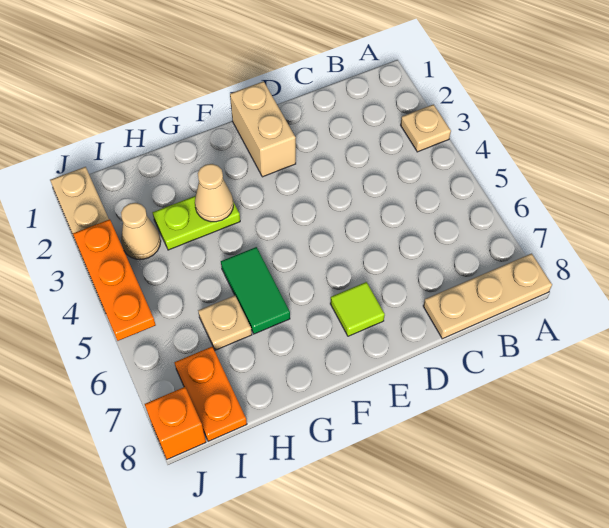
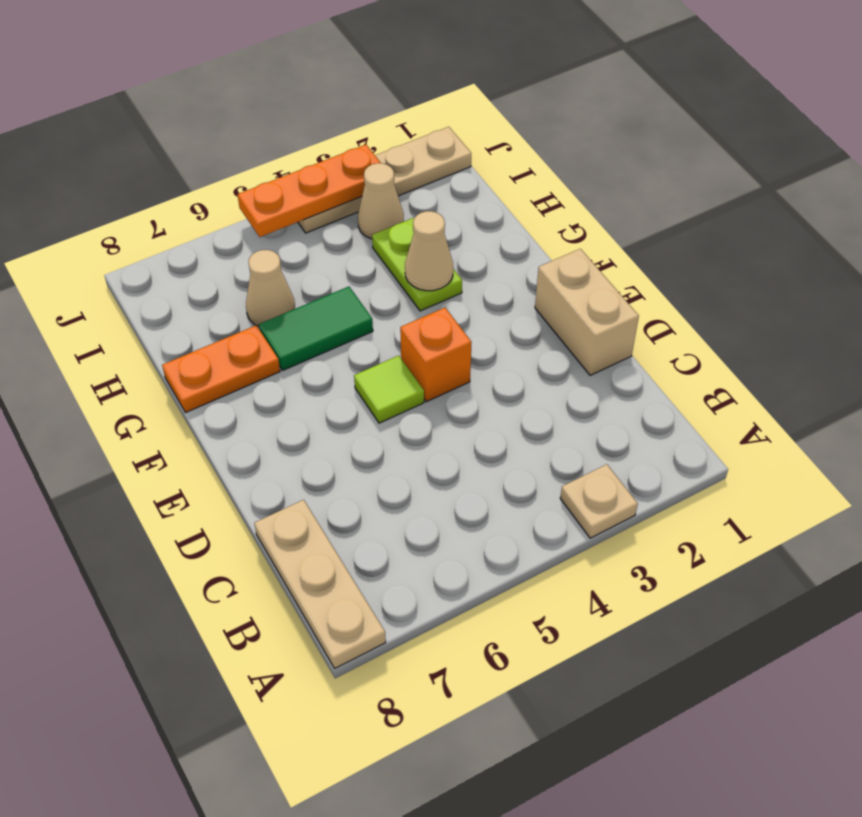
tan 1x2 brick [230,81,296,177] -> tan 1x2 brick turned to [535,249,639,375]
lime 1x1 tile [330,282,385,336] -> lime 1x1 tile moved to [354,356,424,423]
tan 1x1 plate [198,296,252,350] -> tan 1x1 cone [246,250,295,326]
orange 1x2 plate [174,346,247,441] -> orange 1x2 plate moved to [162,325,280,412]
orange 1x1 brick [145,387,206,459] -> orange 1x1 brick moved to [400,308,472,402]

